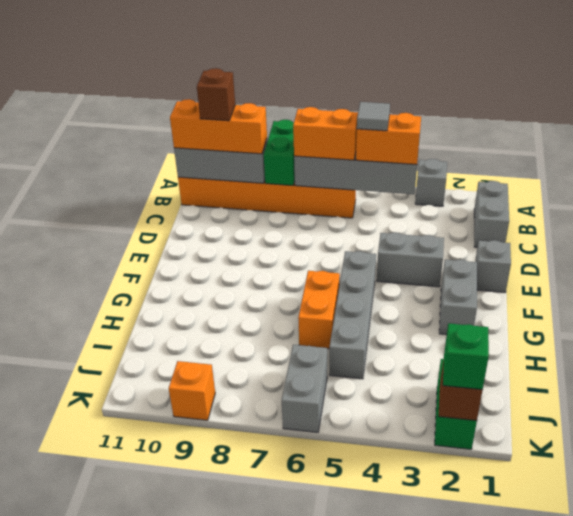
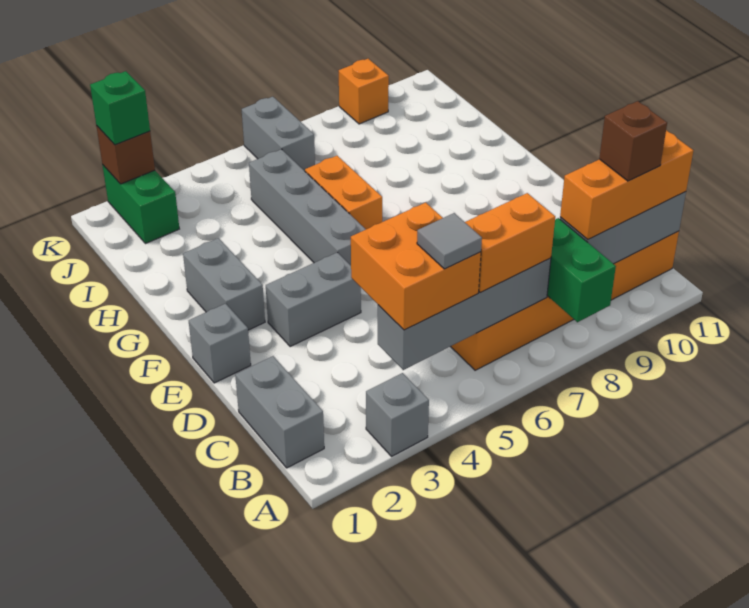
orange 1x2 brick [356,113,421,165] -> orange 2x2 brick [351,202,481,330]

